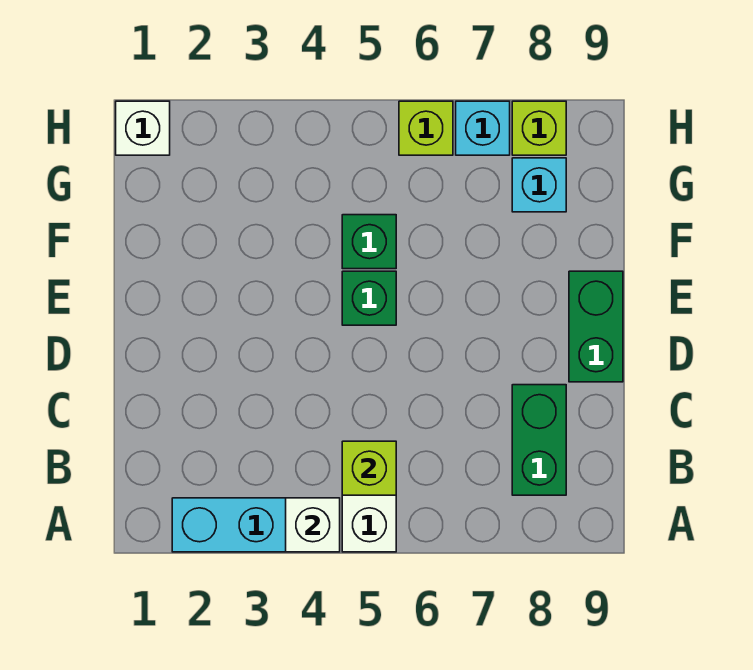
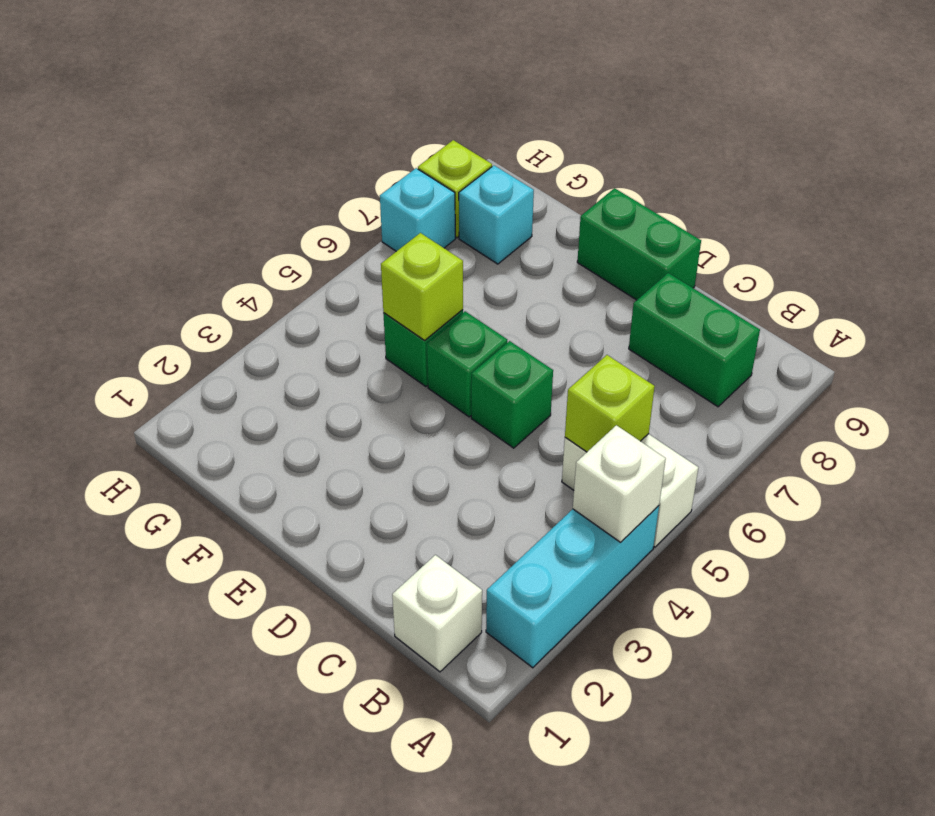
none -> green 1x1 brick [471,341,553,448]
white 1x1 brick [116,101,170,155] -> white 1x1 brick moved to [392,555,482,672]
lime 1x1 brick [399,101,453,155] -> lime 1x1 brick moved to [381,233,463,341]

